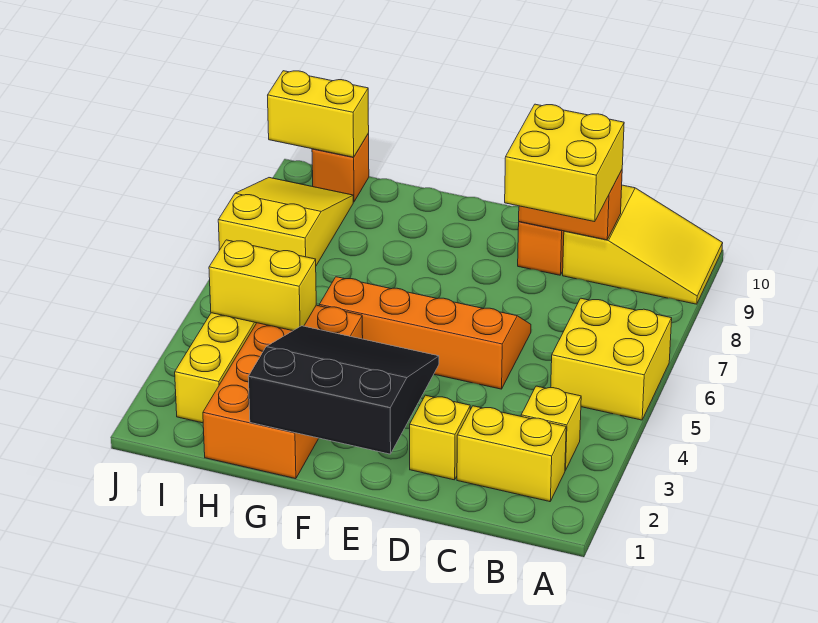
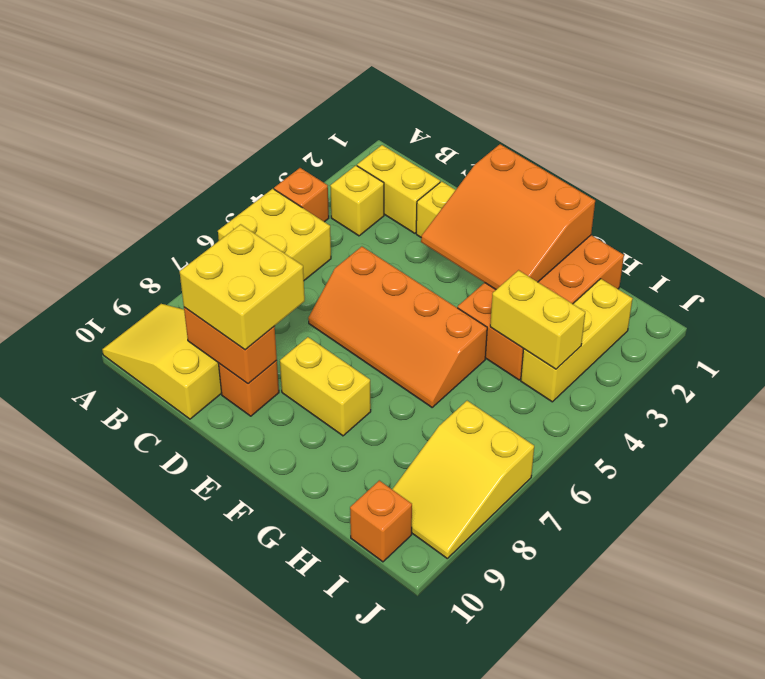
none -> orange 1x1 brick [274,168,329,222]
black 3x3 slope [248,326,439,454] -> orange 3x3 slope [421,144,595,289]
yellow 1x2 brick [268,71,369,157] -> yellow 1x2 brick moved to [280,337,371,436]

